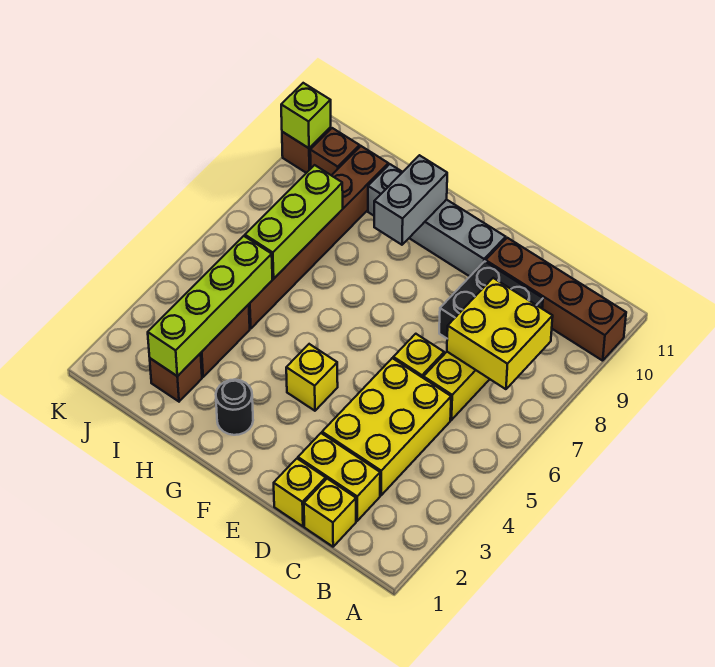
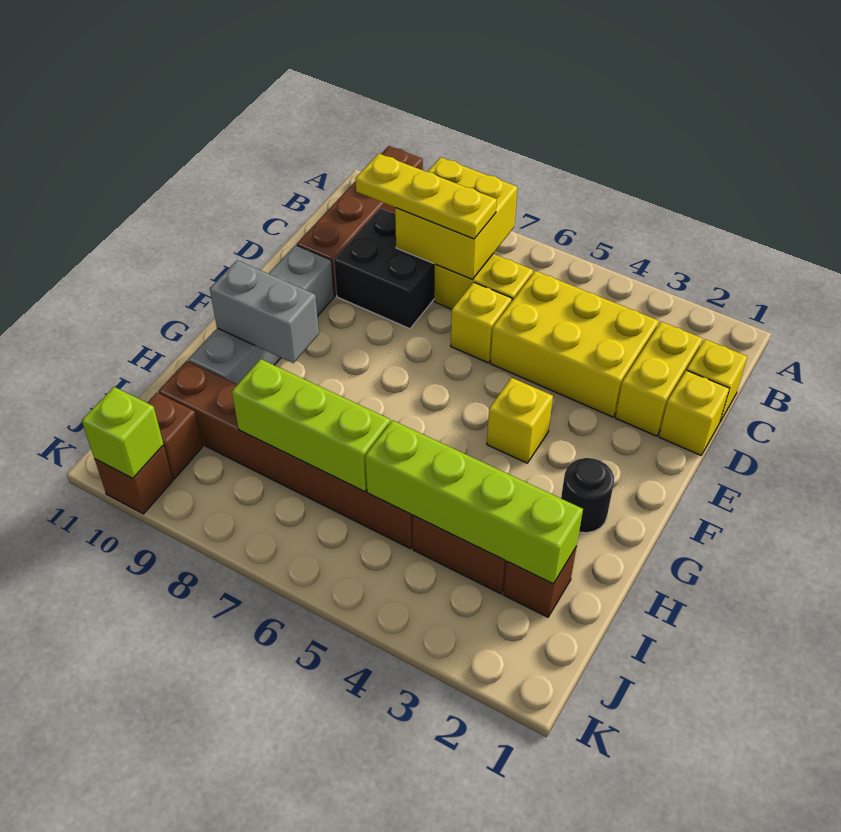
none -> yellow 1x3 plate [355,153,497,239]

